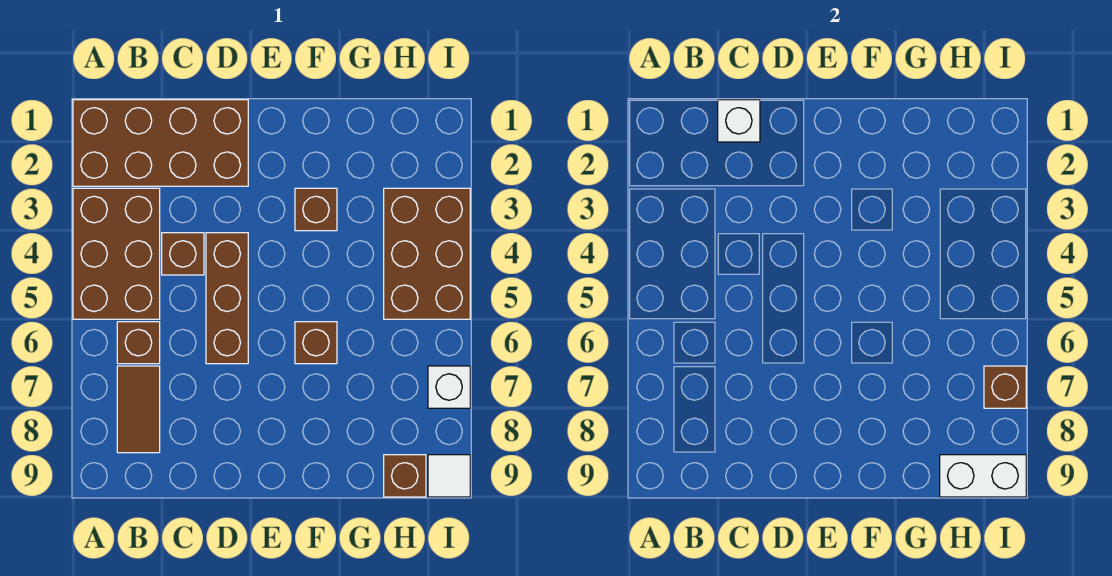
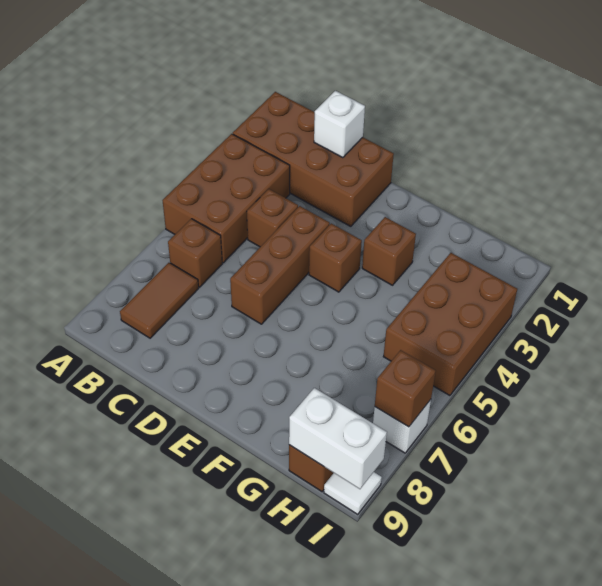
brown 1x1 brick [295,322,337,364] -> brown 1x1 brick moved to [309,223,362,292]

